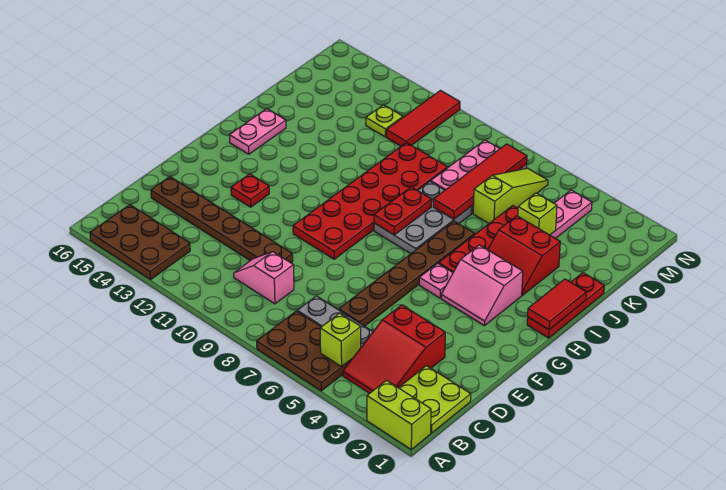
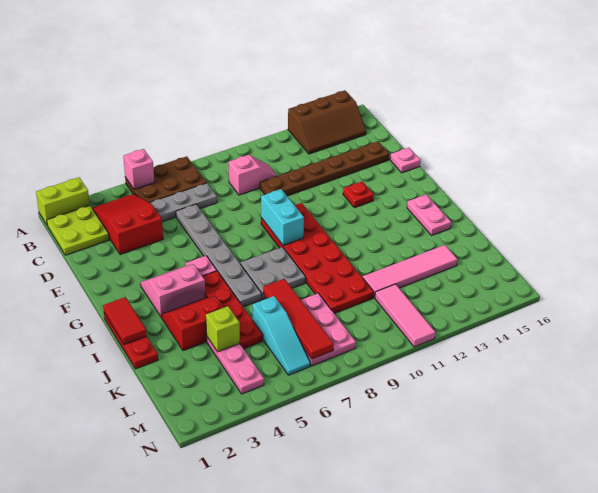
none -> pink 1x1 brick [123,149,154,189]
brown 2x3 plate [90,205,190,280] -> brown 2x3 slope [288,90,366,154]
lime 1x1 brick [320,313,361,367] -> none
brown 1x6 plate [339,221,475,326] -> grey 1x6 plate [176,204,262,307]
none -> pink 1x1 plate [390,148,421,173]
none -> cyan 1x2 brick [261,189,304,245]
grey 2x3 plate [374,181,472,254] -> grey 2x2 plate [240,247,306,299]
red 1x2 plate [374,187,432,235] -> none
lime 1x3 slope [473,168,548,223] -> cyan 1x3 slope [253,296,310,375]
none -> pink 1x4 tile [363,245,458,298]
red 1x3 tile [386,91,460,146] -> pink 1x3 tile [375,284,435,347]
lime 1x1 plate [366,105,403,137] -> none

